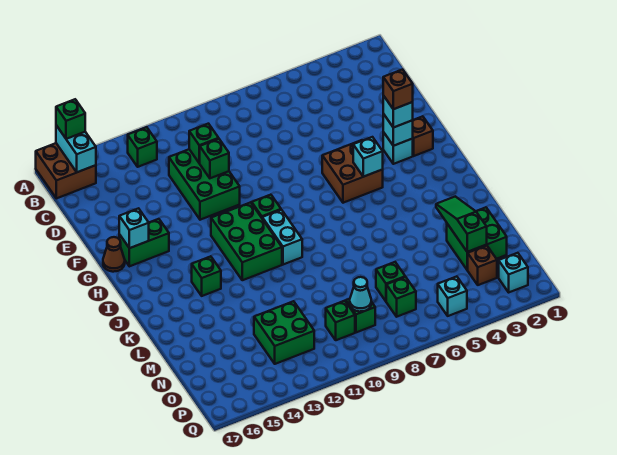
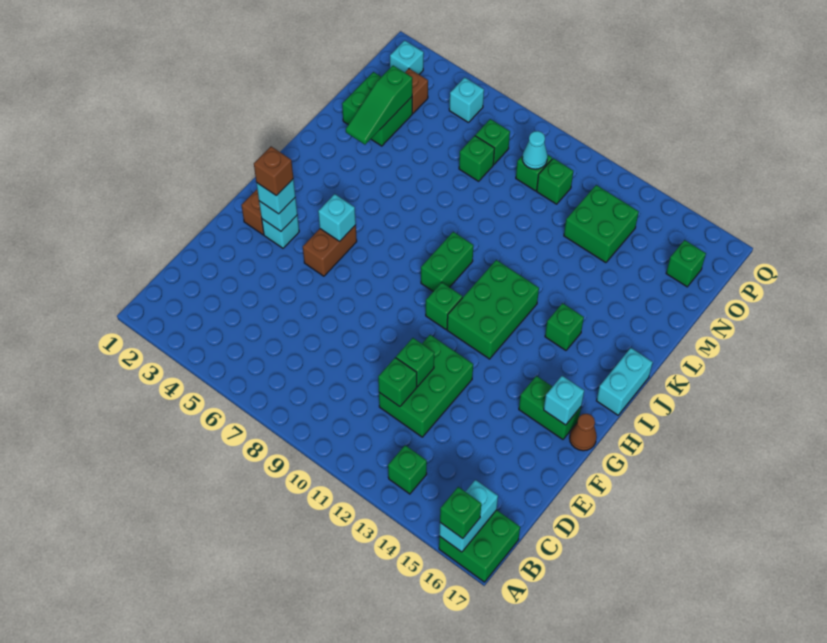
brown 2x2 brick [36,143,96,198] -> green 2x2 brick [439,510,520,582]
brown 2x2 brick [322,140,383,203] -> brown 1x2 brick [303,225,357,276]
none -> green 1x2 brick [421,232,474,291]
cyan 1x2 brick [262,210,302,265] -> cyan 1x2 brick moved to [597,348,653,415]
none -> green 1x1 brick [666,240,706,287]

